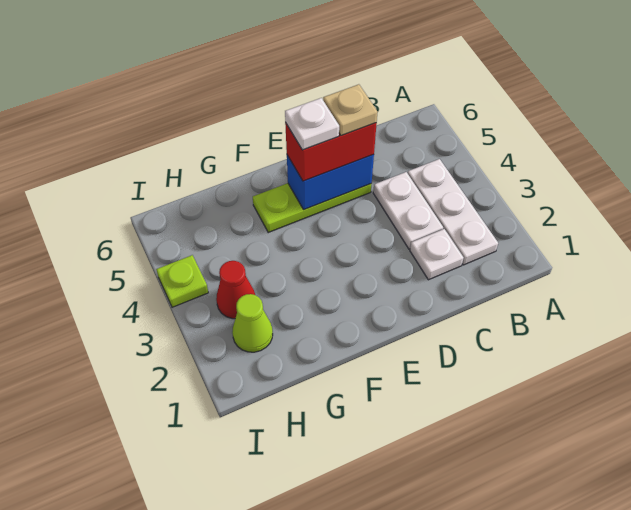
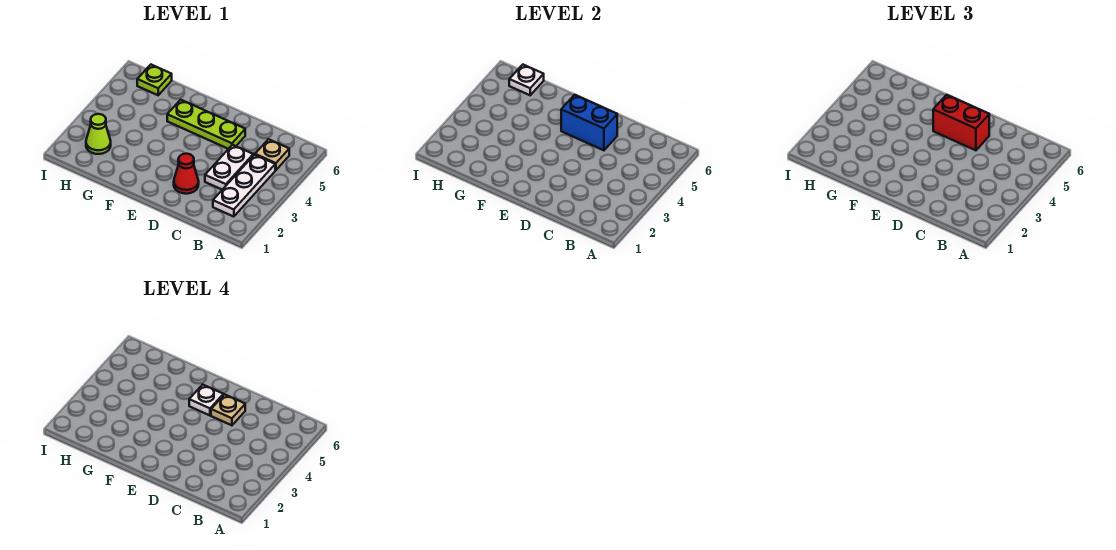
none -> tan 1x1 plate [255,139,289,170]
white 1x1 plate [410,229,463,280] -> white 1x1 plate moved to [509,65,544,95]
red 1x1 cone [216,261,255,319] -> red 1x1 cone moved to [174,154,199,194]
lime 1x1 plate [156,255,208,307] -> lime 1x1 plate moved to [137,65,172,95]

